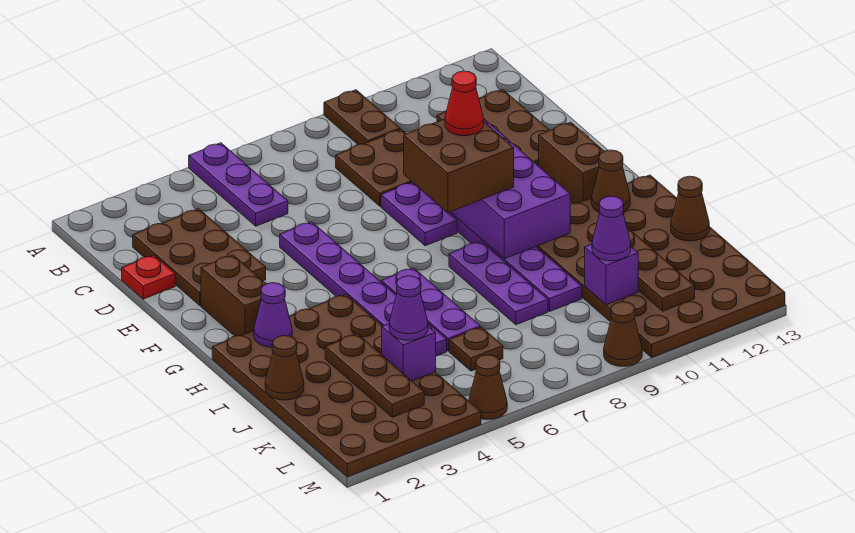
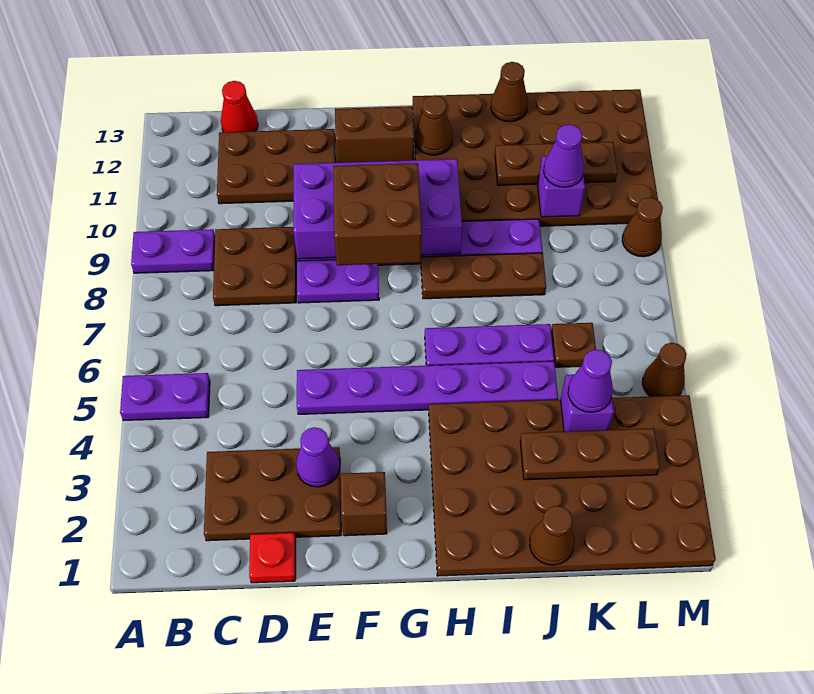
purple 1x3 plate [189,143,288,226] -> purple 1x2 plate [120,373,210,421]
brown 1x2 plate [324,90,400,145] -> purple 1x2 plate [131,229,215,273]
brown 1x2 brick [201,255,266,336] -> brown 1x1 brick [341,472,387,536]
red 1x1 cone [445,71,484,136] -> red 1x1 cone moved to [221,81,258,132]
purple 1x1 cone [254,283,292,347] -> purple 1x1 cone moved to [296,427,340,487]
purple 1x3 plate [449,241,548,325] -> brown 1x3 plate [421,253,546,299]

